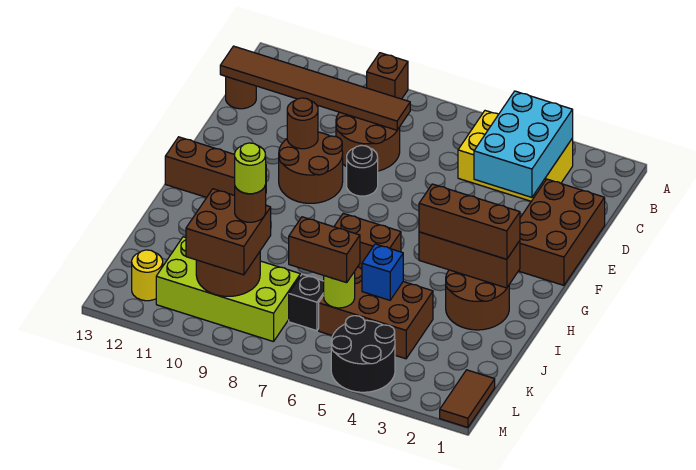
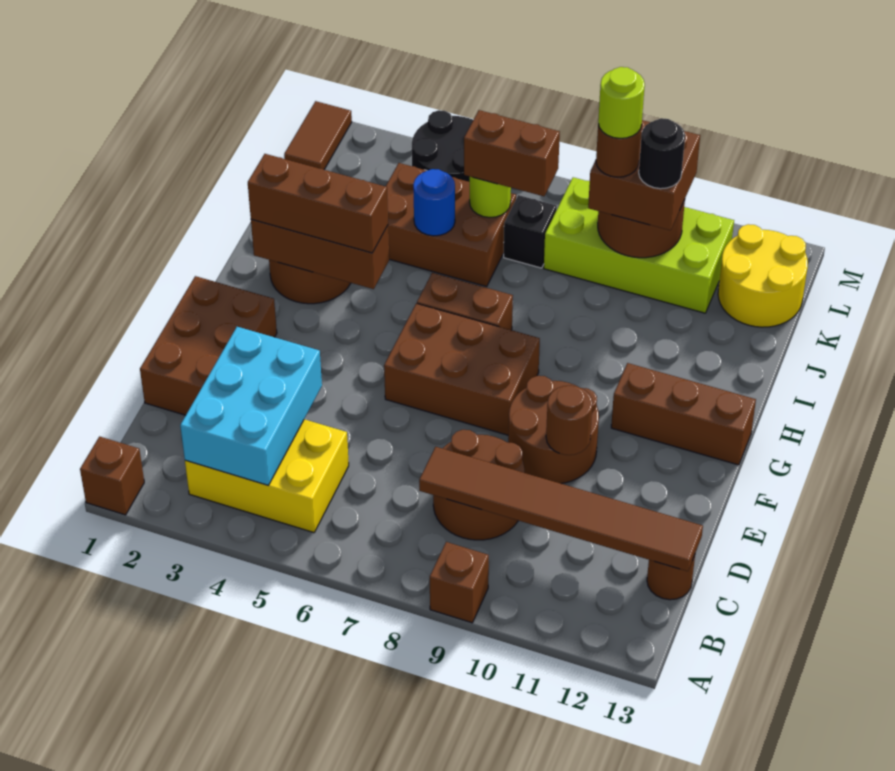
none -> brown 1x1 brick [80,437,144,515]
black 1x1 round brick [347,145,378,196] -> black 1x1 round brick moved to [639,118,685,189]
none -> brown 2x3 brick [384,303,540,435]
blue 1x1 brick [362,244,403,300] -> blue 1x1 round brick [413,169,455,236]
yellow 1x1 round brick [132,250,163,301] -> yellow 2x2 round brick [718,224,808,327]

